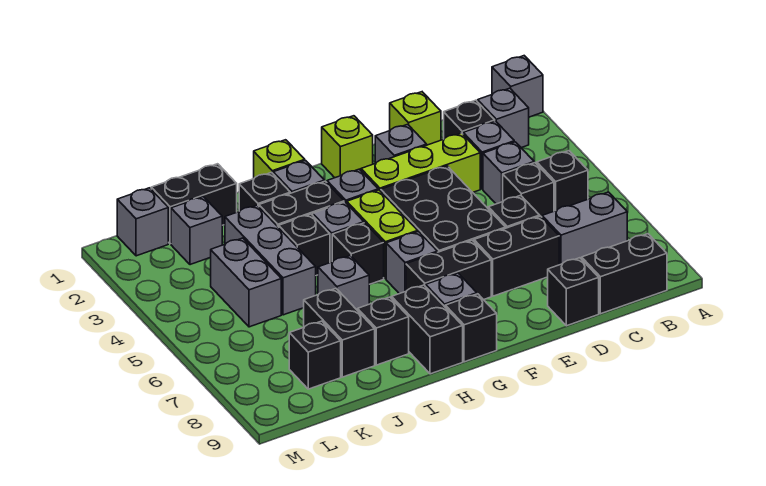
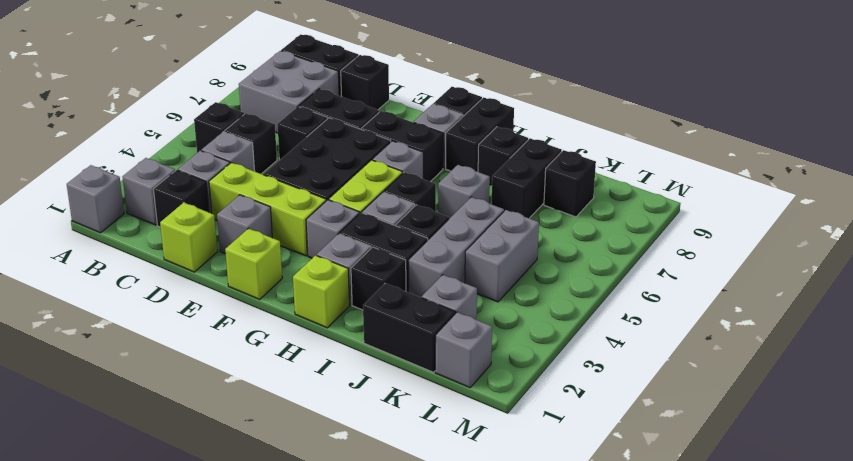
grey 1x2 brick [542,192,627,265] -> grey 2x2 brick [239,51,339,133]

